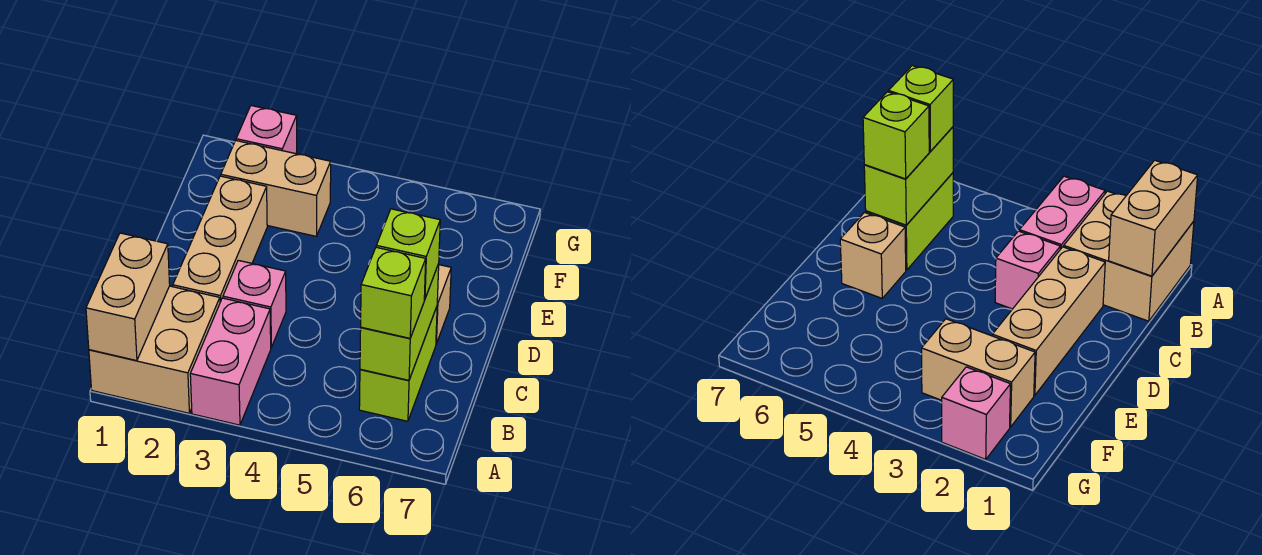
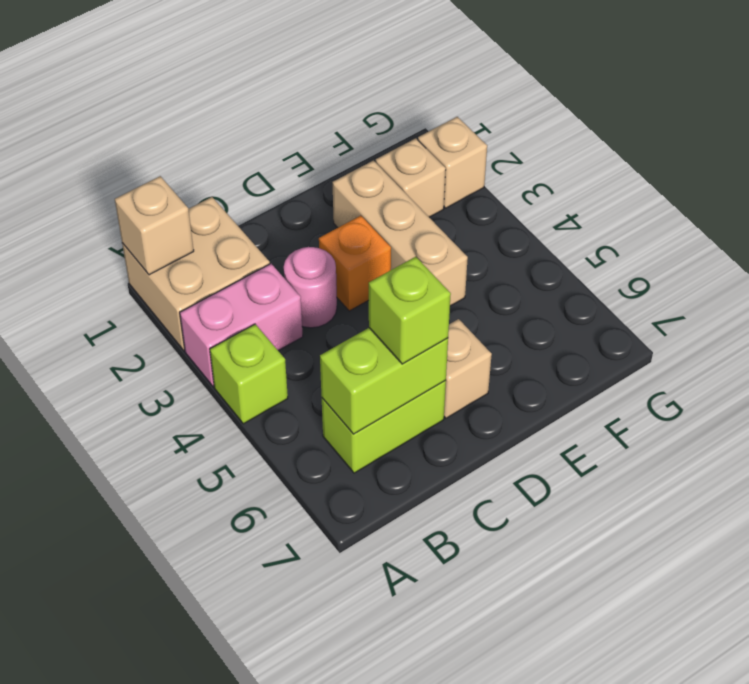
tan 1x2 brick [86,233,170,361] -> tan 1x1 brick [115,176,194,275]
lime 1x1 brick [361,247,426,338] -> lime 1x1 brick moved to [210,324,288,424]
tan 1x3 brick [173,176,267,302] -> tan 1x3 brick turned to [332,161,468,306]
pink 1x1 brick [223,260,286,347] -> pink 1x1 round brick [284,247,337,328]
none -> orange 1x1 brick [319,216,391,311]
tan 1x2 brick [221,141,331,236] -> tan 1x1 brick [376,138,446,217]
pink 1x1 brick [236,106,297,154] -> tan 1x1 brick [418,117,487,208]

